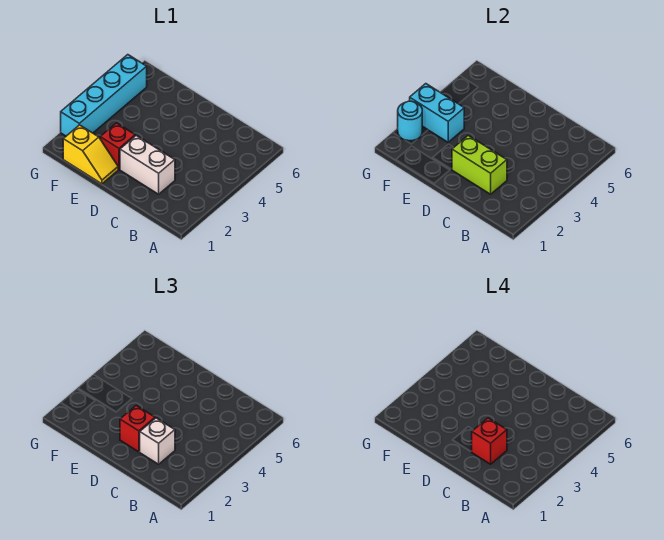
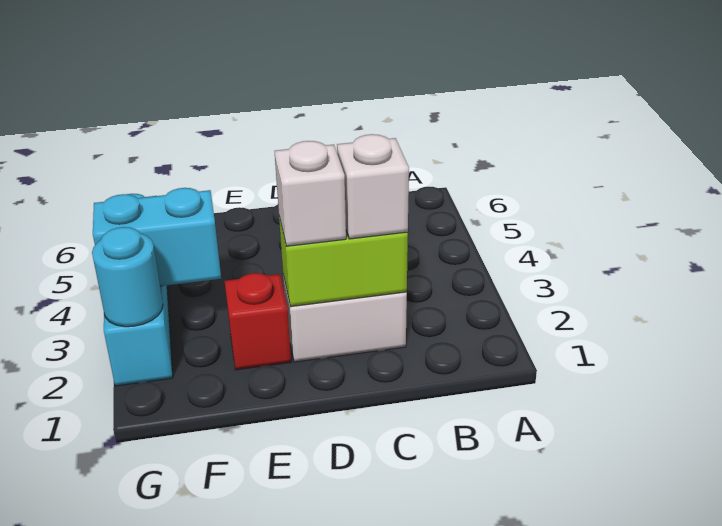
red 1x1 brick [472,418,507,464] -> none
red 1x1 brick [120,405,155,452] -> white 1x1 brick [275,141,346,246]
yellow 1x2 slope [63,125,118,184] -> none

